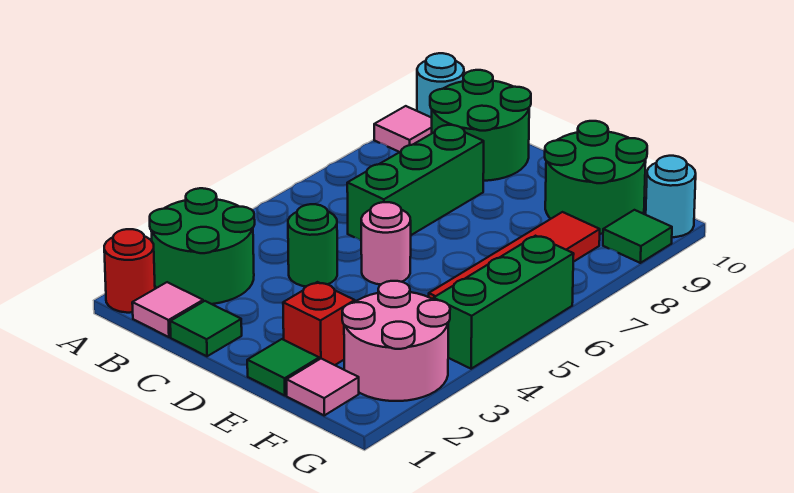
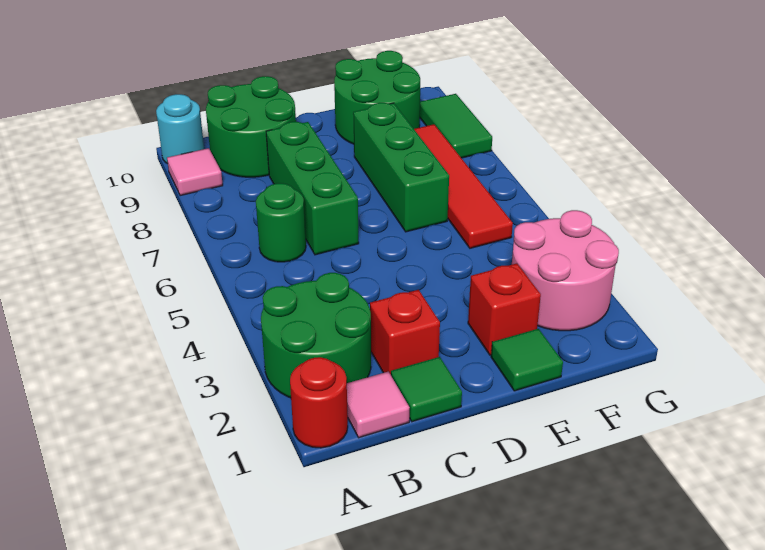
none -> red 1x1 brick [370,290,440,375]
green 1x1 round brick [288,204,337,286] -> green 1x1 round brick moved to [256,183,306,262]
pink 1x1 round brick [361,202,411,284] -> none
pink 1x1 tile [287,359,359,415] -> none
green 1x3 brick [434,236,574,369] -> green 1x3 brick moved to [353,103,449,232]
green 1x1 tile [603,210,672,263] -> green 1x2 tile [420,94,492,158]
cyan 1x1 round brick [646,156,696,237] -> none

